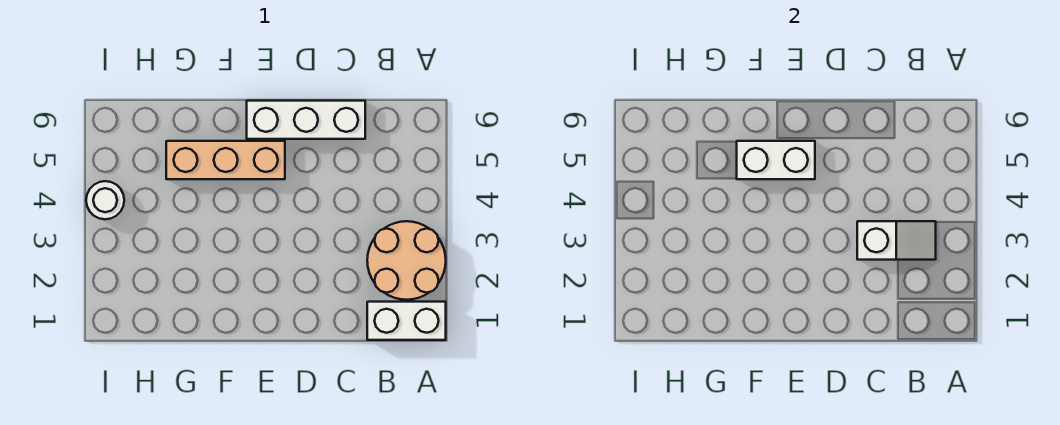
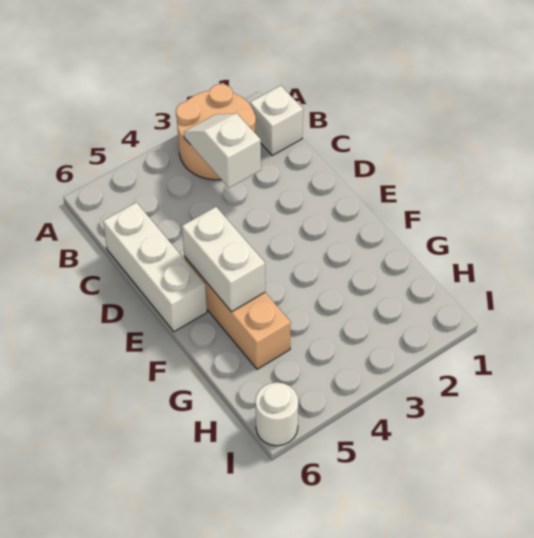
white 1x2 brick [367,302,446,340] -> white 1x1 brick [250,86,303,155]
white 1x1 round brick [86,181,124,219] -> white 1x1 round brick moved to [255,382,298,446]

